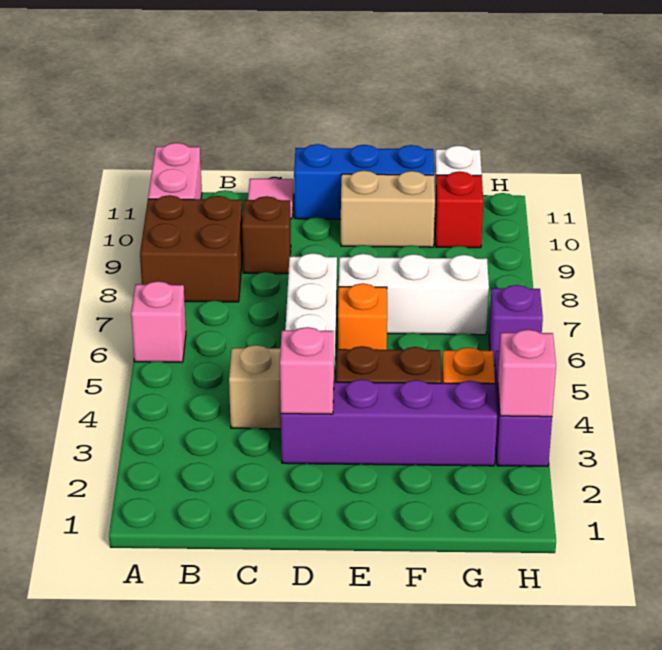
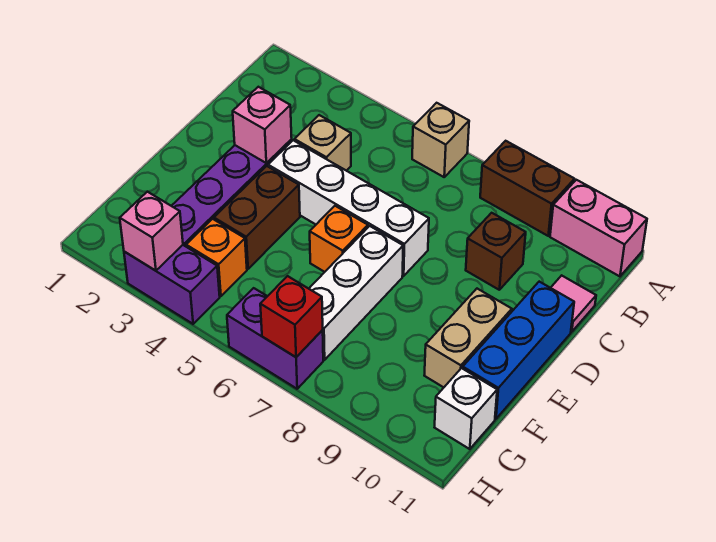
pink 1x1 brick [131,281,186,362] -> tan 1x1 brick [412,103,469,177]
brown 2x2 brick [140,195,243,302] -> brown 1x2 brick [480,141,575,236]
red 1x1 brick [435,171,483,248] -> red 1x1 brick moved to [260,276,323,357]
purple 1x1 brick [489,285,543,366] -> purple 1x2 brick [227,288,323,389]

